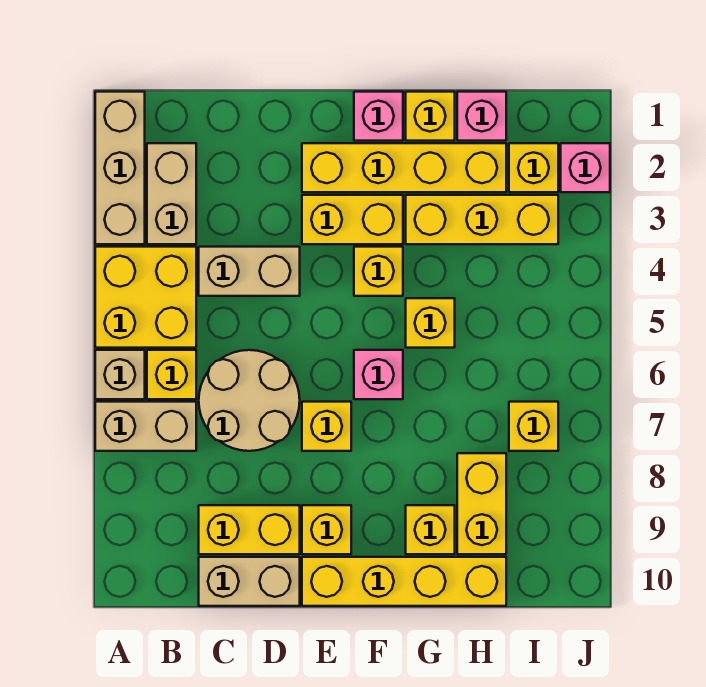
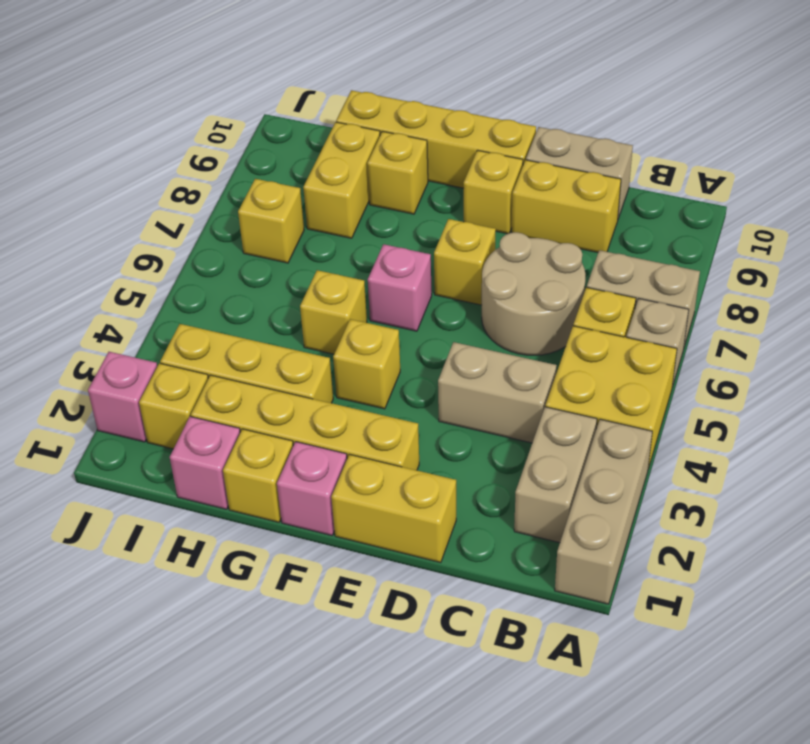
yellow 1x2 brick [302,195,403,244] -> yellow 1x2 brick moved to [331,454,456,563]

